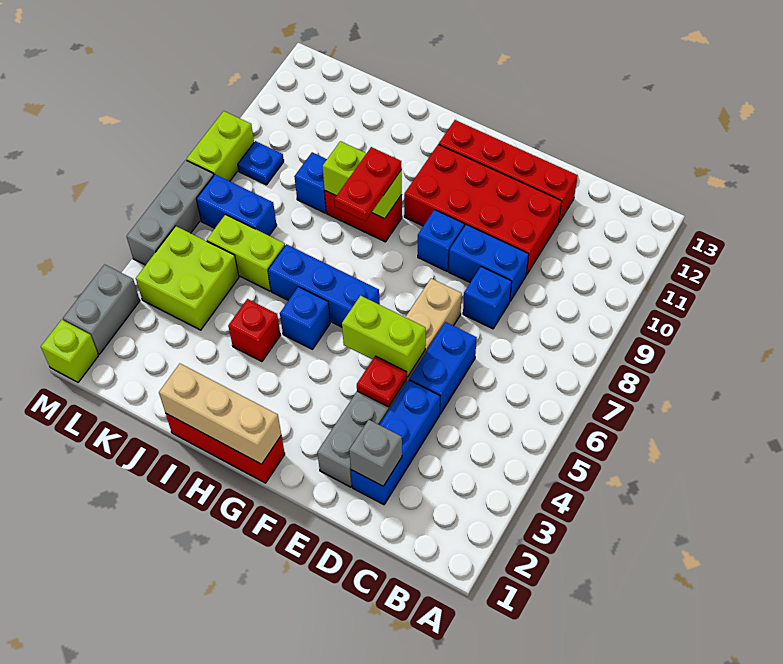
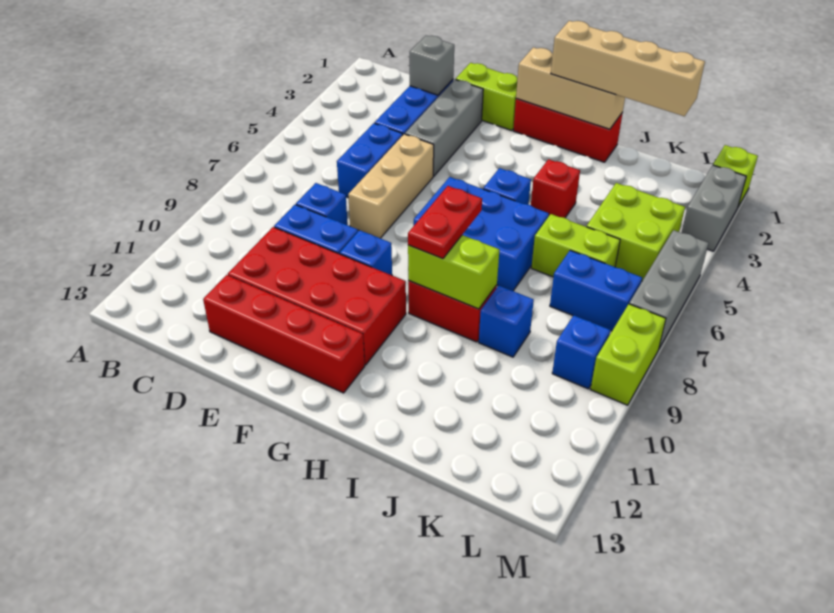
red 1x1 plate [357,356,407,407] -> none
lime 1x2 brick [342,296,426,377] -> lime 1x2 brick moved to [456,63,518,131]
blue 1x3 brick [268,244,380,327] -> blue 2x3 brick [414,177,549,291]
none -> tan 1x4 brick [551,21,705,116]
blue 1x1 plate [238,141,284,185] -> blue 1x1 brick [552,315,610,389]

